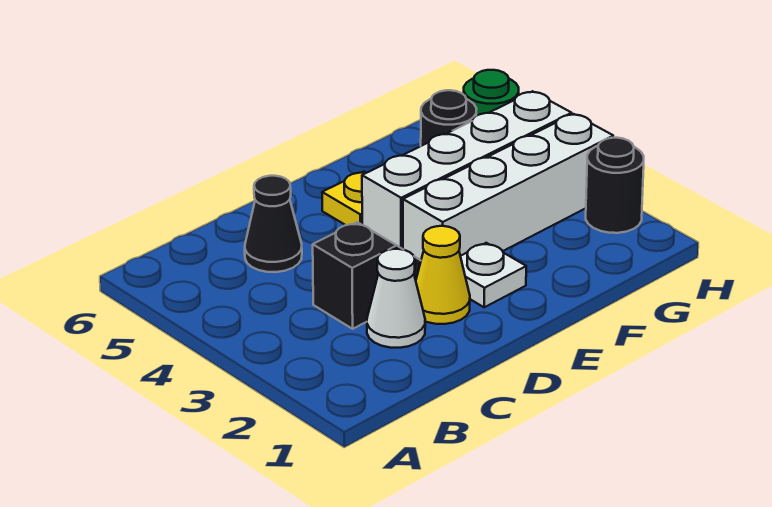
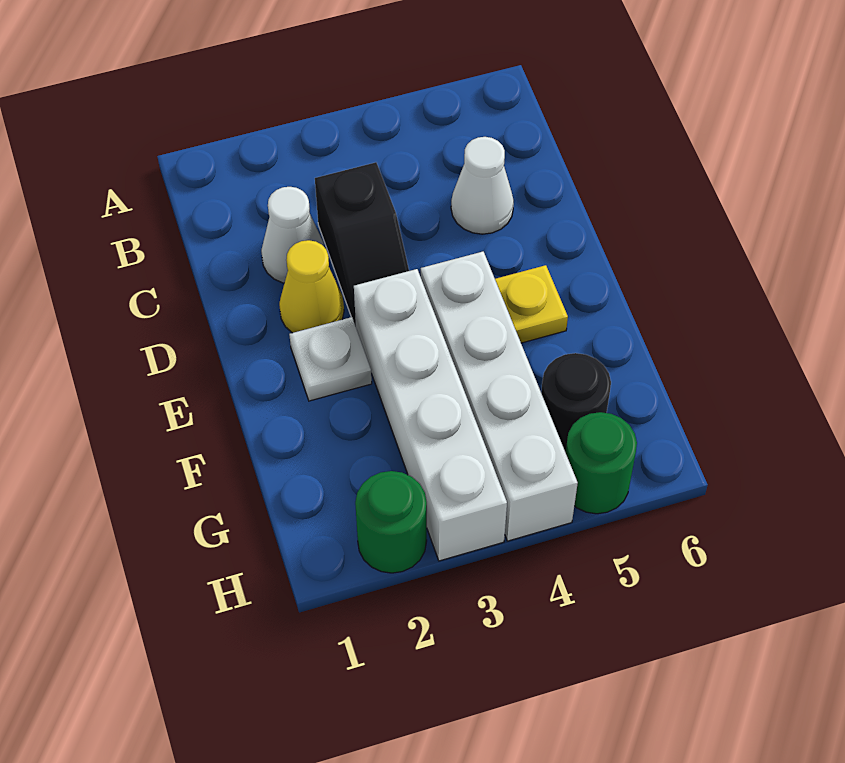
black 1x1 cone [245,176,302,272] -> white 1x1 cone [451,137,514,234]
black 1x1 round brick [586,138,644,233] -> green 1x1 round brick [355,471,427,573]

